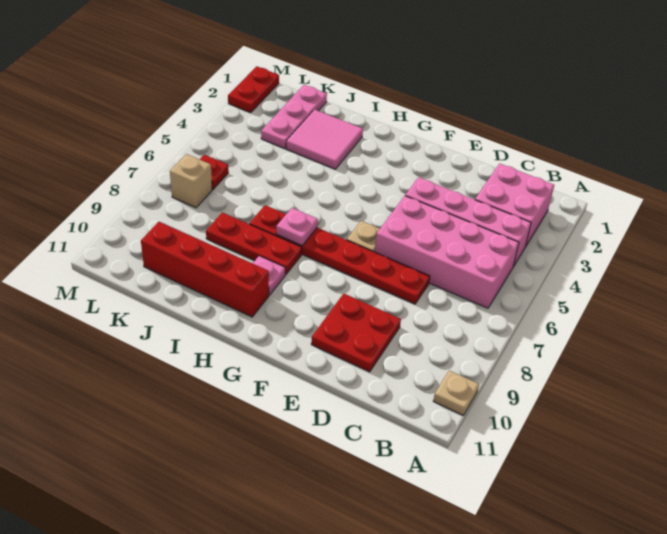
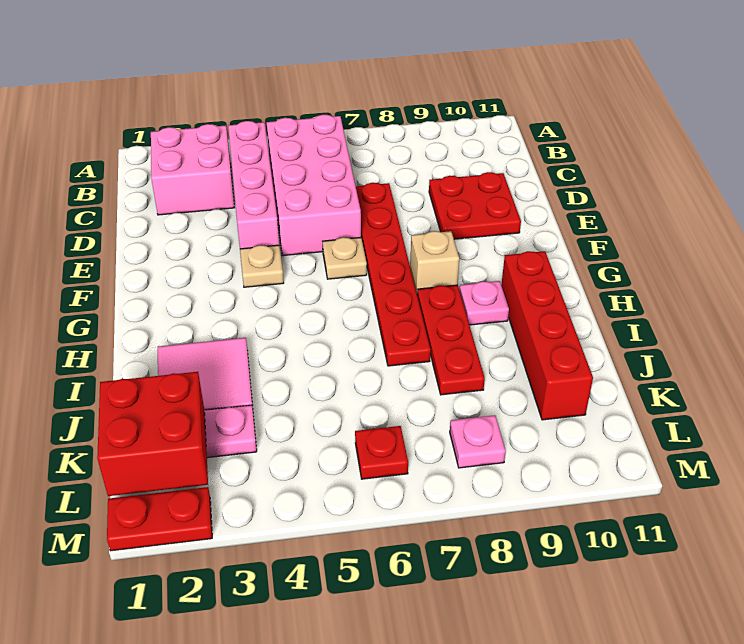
tan 1x1 plate [433,371,479,415] -> tan 1x1 plate moved to [240,245,284,287]
pink 1x1 plate [276,208,318,246] -> pink 1x1 plate moved to [450,415,506,468]
none -> red 2x2 brick [97,372,208,496]
tan 1x1 brick [170,154,212,208] -> tan 1x1 brick moved to [410,231,459,294]

